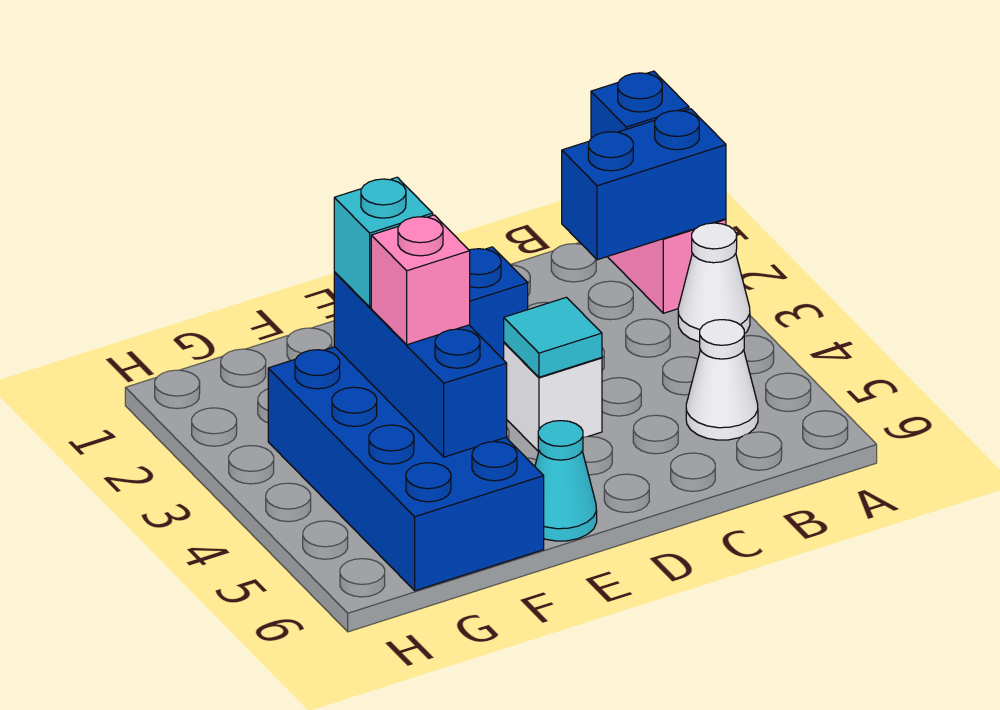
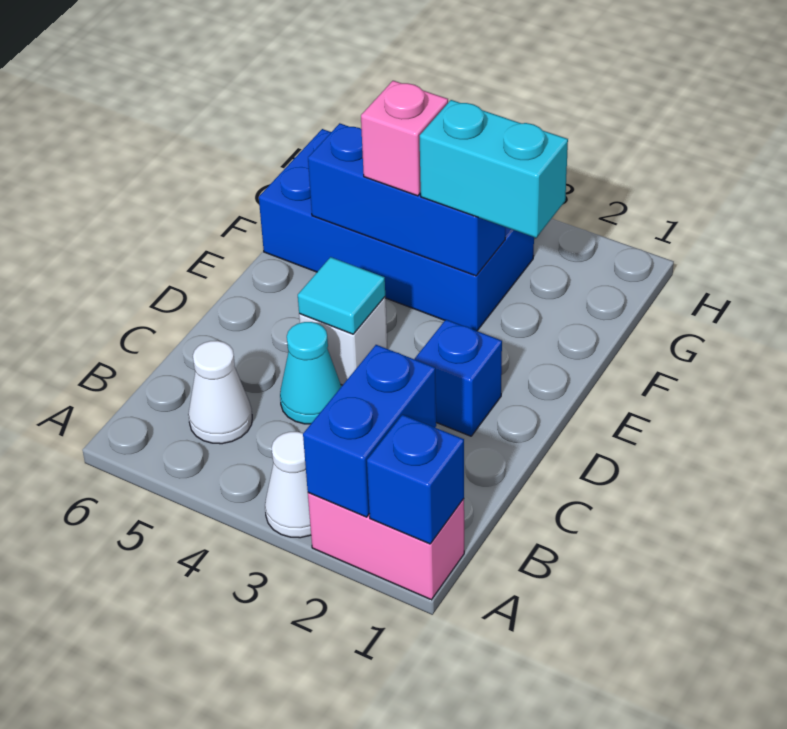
cyan 1x1 cone [535,421,597,541] -> cyan 1x1 cone moved to [280,322,341,424]
cyan 1x1 brick [334,177,433,307] -> cyan 1x2 brick [420,100,568,238]

